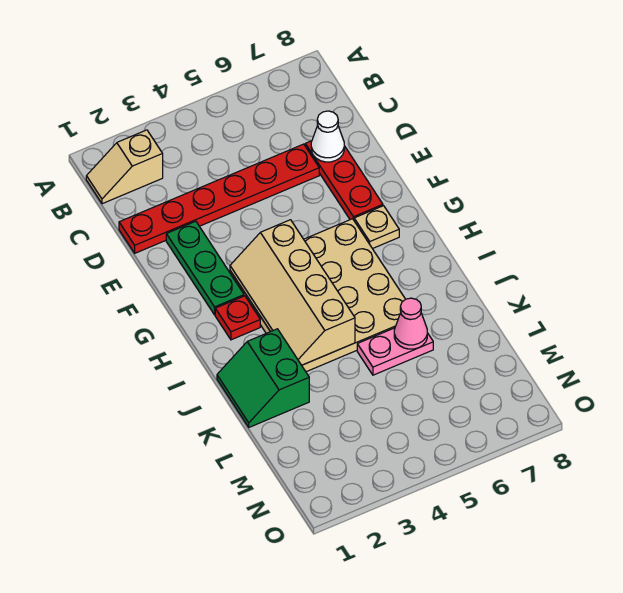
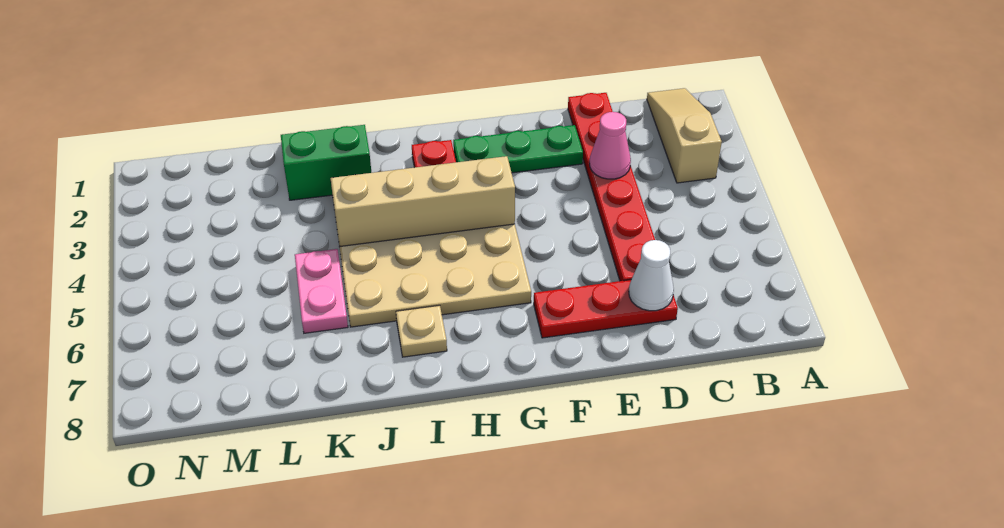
tan 1x2 slope [86,130,163,204] -> tan 1x3 slope [647,88,722,183]
tan 1x1 plate [354,206,399,249] -> tan 1x1 plate moved to [396,305,447,357]
pink 1x1 cone [394,298,427,349] -> pink 1x1 cone moved to [590,112,631,179]

